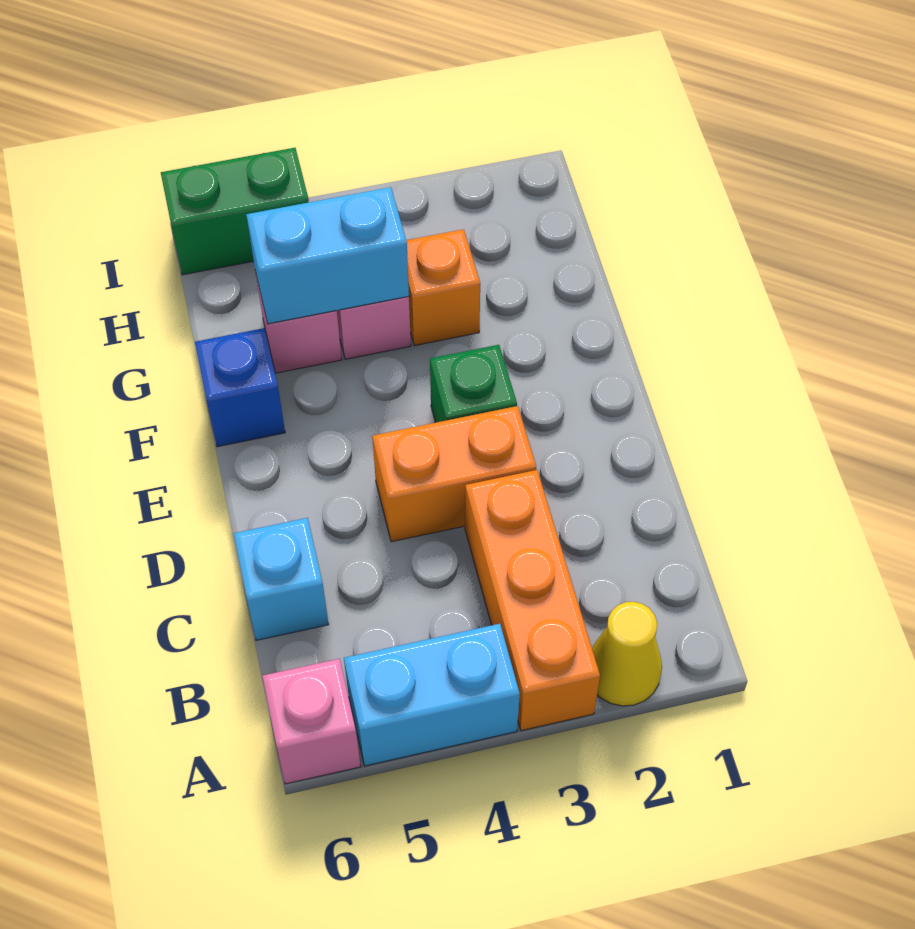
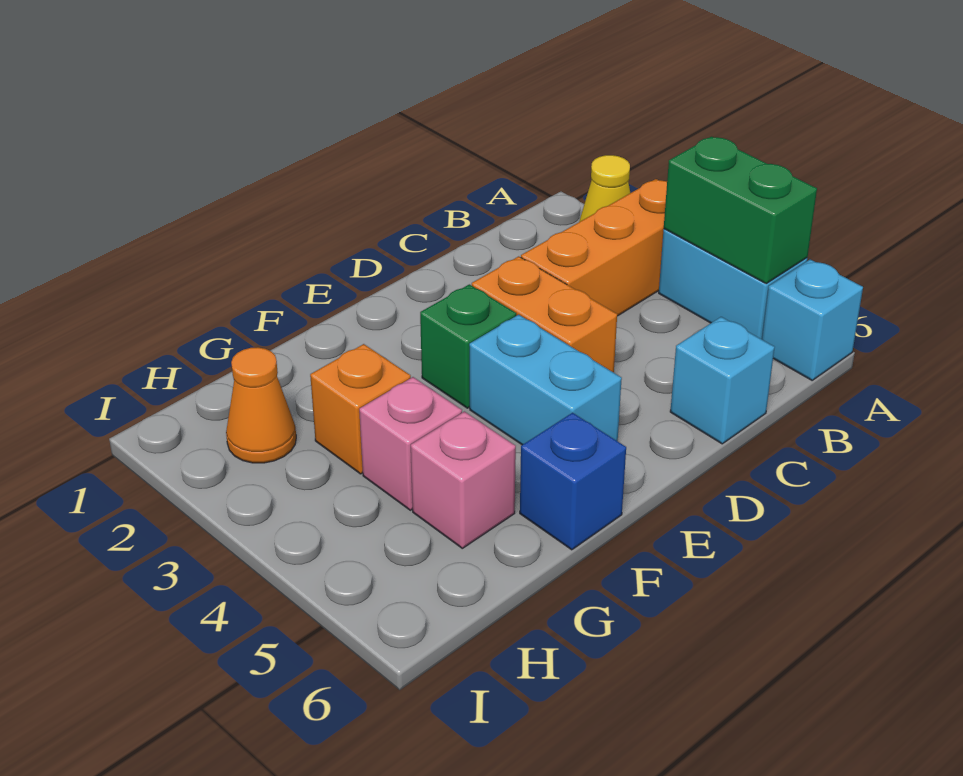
pink 1x1 brick [262,659,361,784] -> cyan 1x1 brick [762,259,863,380]
cyan 1x2 brick [246,187,409,324] -> cyan 1x2 brick moved to [469,315,622,445]
none -> orange 1x1 cone [226,347,296,463]
green 1x2 brick [161,148,309,275] -> green 1x2 brick moved to [664,136,817,283]

